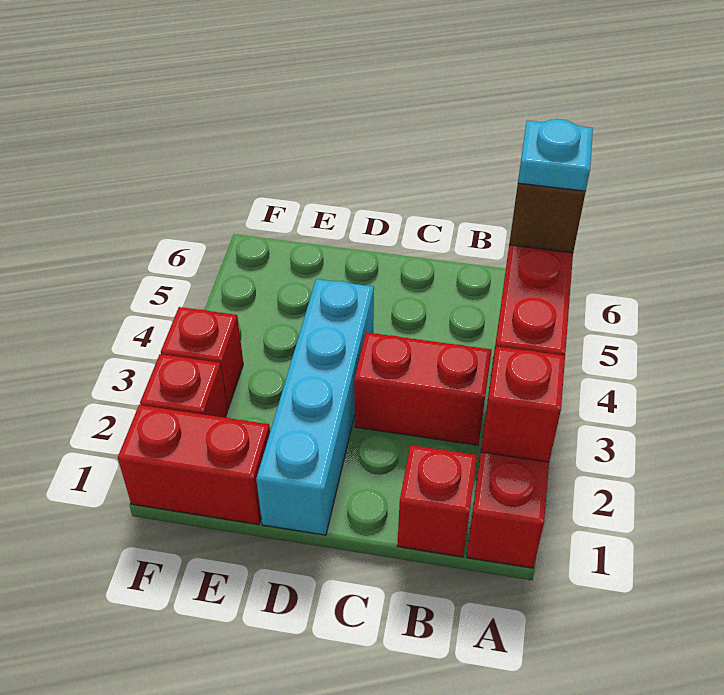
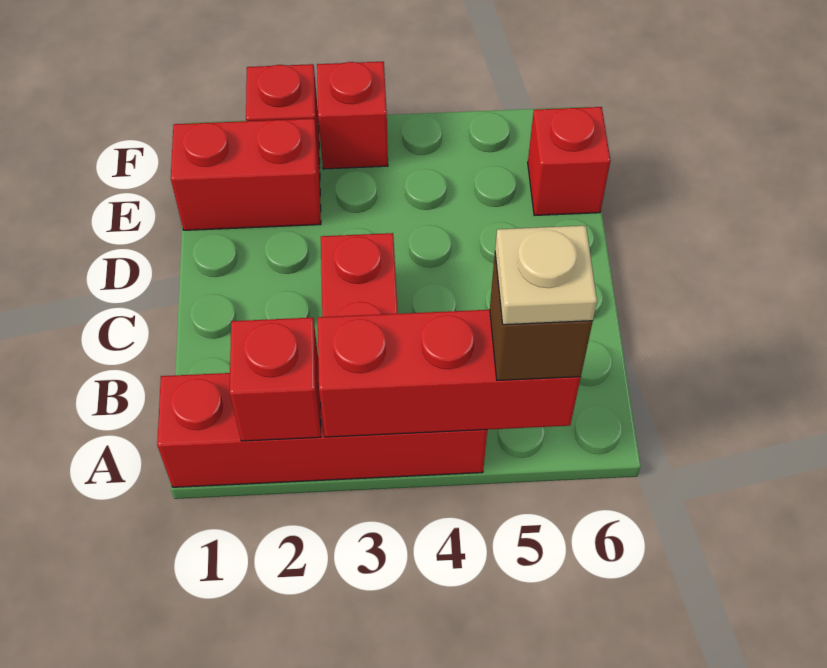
cyan 1x1 plate [518,119,593,191] -> tan 1x1 plate [495,226,597,325]
red 1x1 brick [397,445,477,557] -> red 1x1 brick moved to [528,107,610,216]
cyan 1x4 brick [256,279,374,535] -> none
red 1x2 brick [118,405,270,525] -> red 1x2 brick turned to [171,119,321,230]

